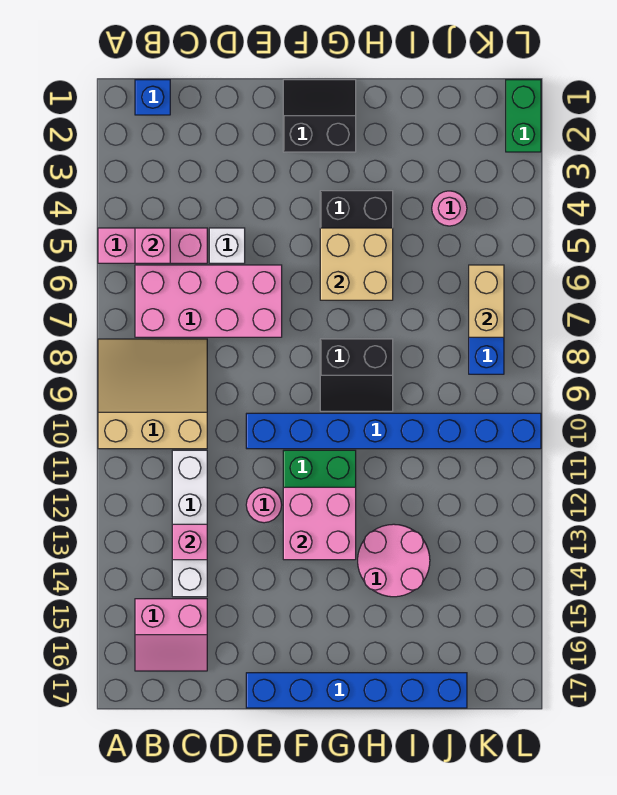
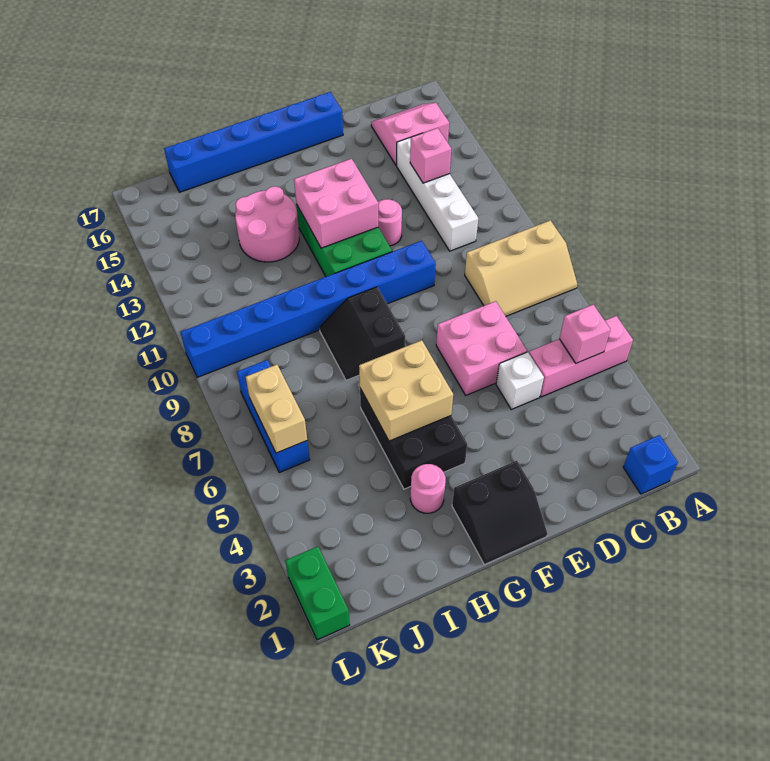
tan 3x3 slope [98,339,207,449] -> tan 2x3 slope [465,220,577,316]
pink 2x4 brick [135,265,282,337] -> pink 2x2 brick [436,301,527,395]
black 2x2 slope [320,339,393,411] -> black 2x2 slope turned to [320,287,405,380]
pink 1x1 round brick [432,191,467,226] -> pink 1x1 round brick moved to [410,464,446,513]

